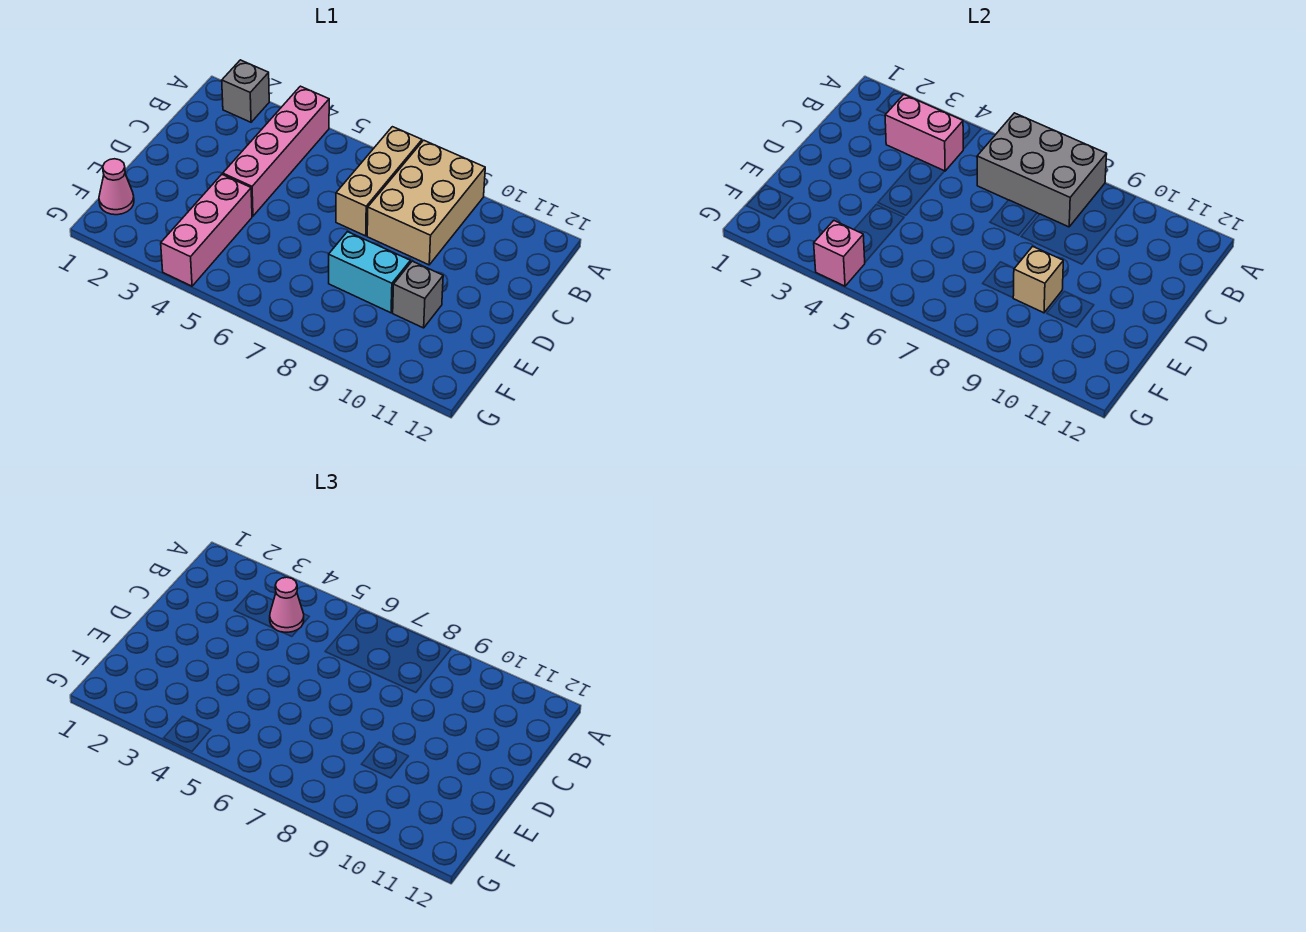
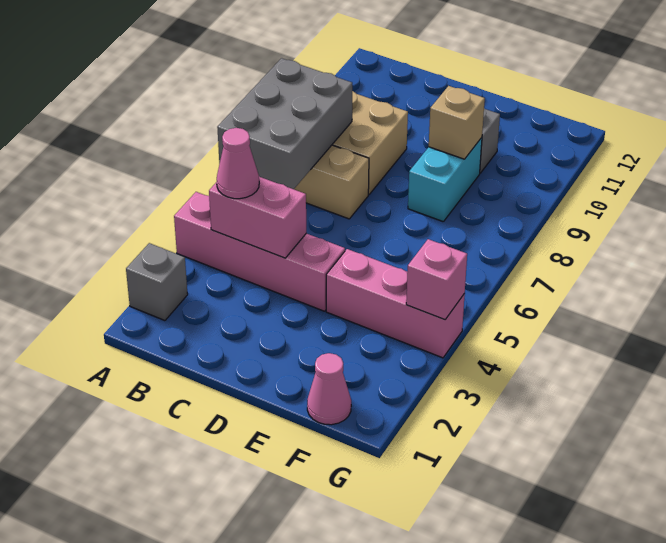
pink 1x2 brick [885,94,963,171] -> pink 1x2 brick turned to [209,177,306,258]

